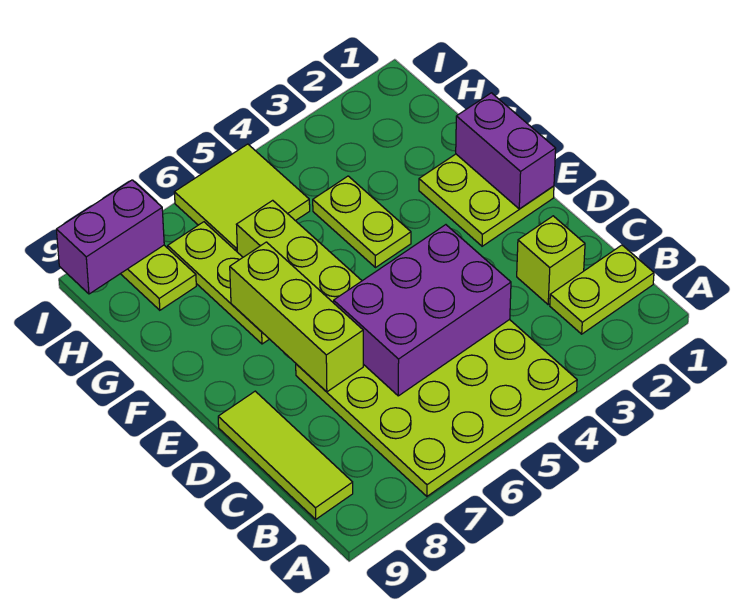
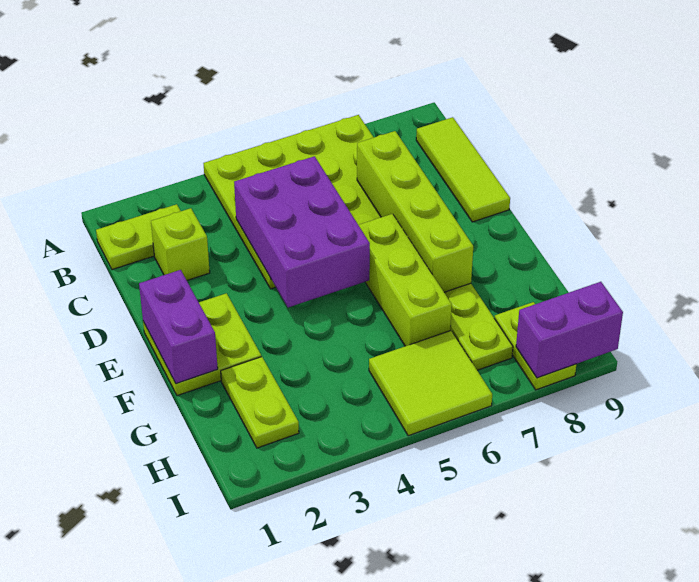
purple 2x3 brick [334,225,511,396] -> purple 2x3 brick turned to [234,156,370,307]
lime 1x3 brick [230,242,363,392] -> lime 1x4 brick [357,131,473,292]
lime 1x2 plate [313,176,411,268] -> lime 1x2 plate moved to [221,357,299,448]

